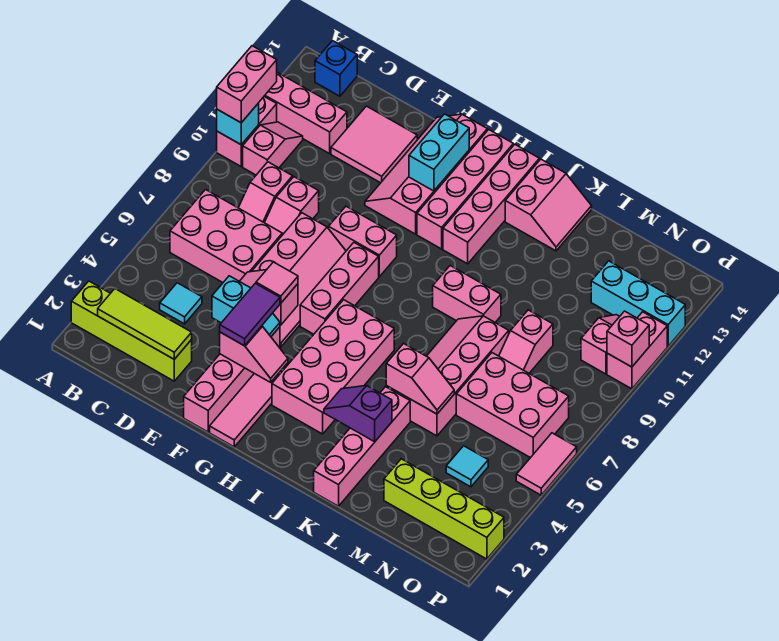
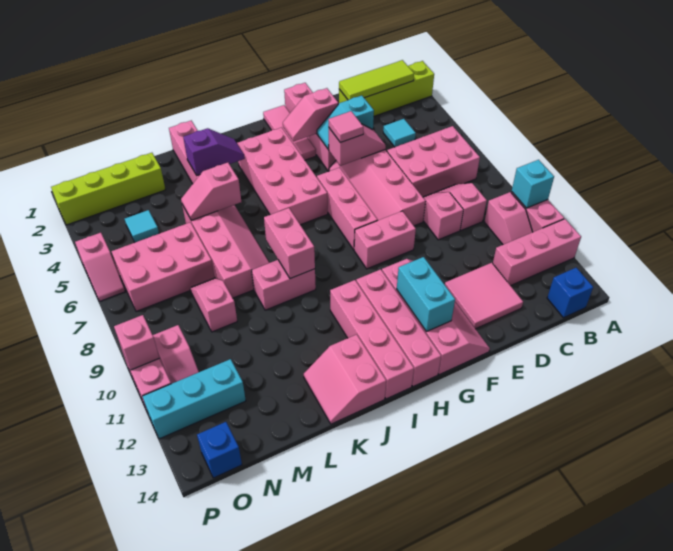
pink 1x2 brick [217,46,277,123] -> pink 1x2 brick moved to [264,208,315,279]
purple 1x2 tile [220,283,280,346] -> none
none -> blue 1x1 brick [197,422,242,478]
pink 1x2 tile [516,433,577,495] -> pink 1x2 slope [75,233,125,301]

